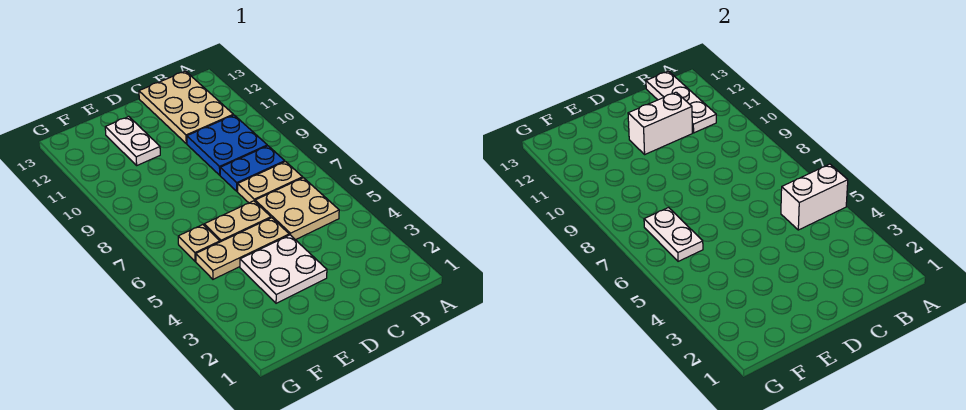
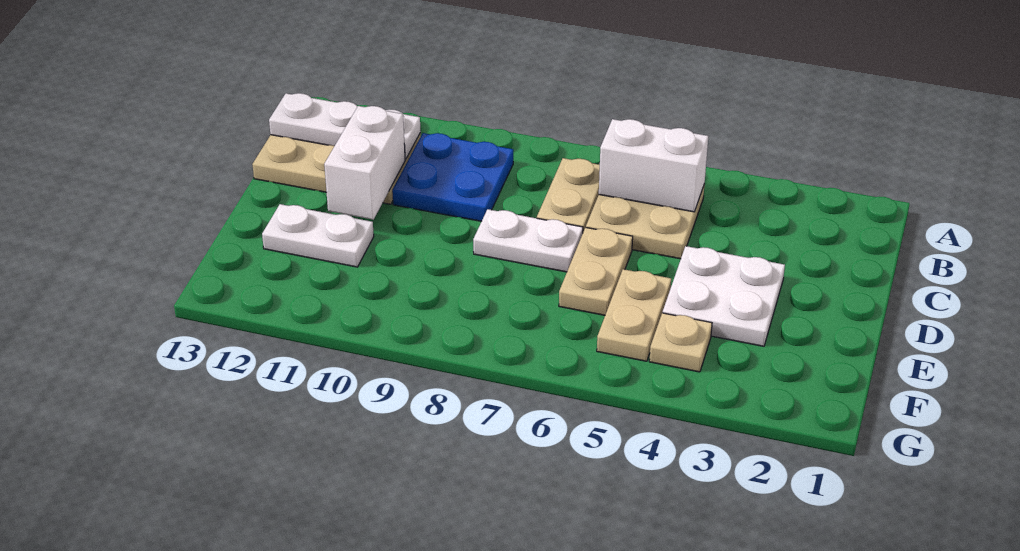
white 1x2 brick [781,164,848,230] -> white 1x2 brick turned to [599,119,708,212]
blue 1x2 plate [220,146,285,191] -> none
tan 1x3 plate [196,218,289,279] -> tan 1x2 plate [597,269,671,361]
tan 1x1 plate [178,225,220,261] -> tan 1x1 plate moved to [649,313,712,372]
white 1x2 plate [644,208,703,261] -> white 1x2 plate moved to [473,209,583,272]

